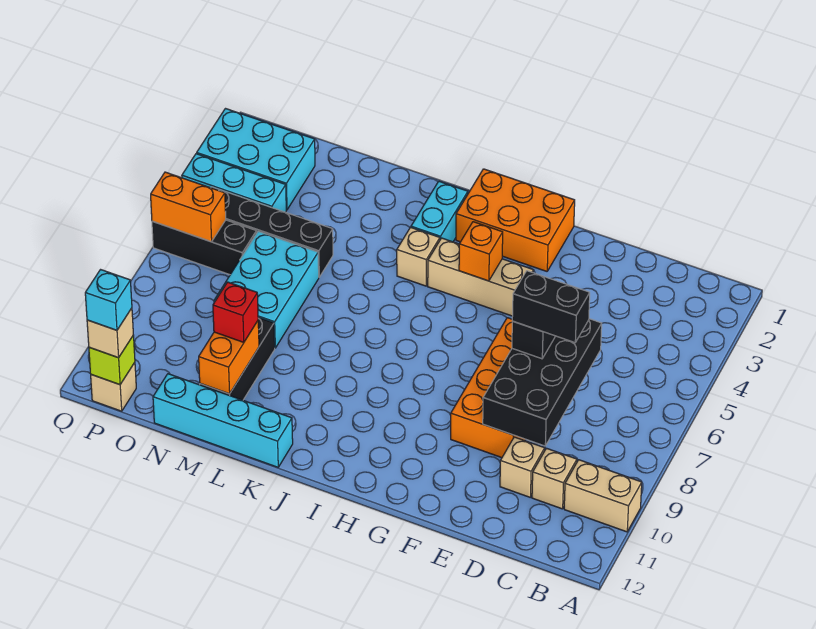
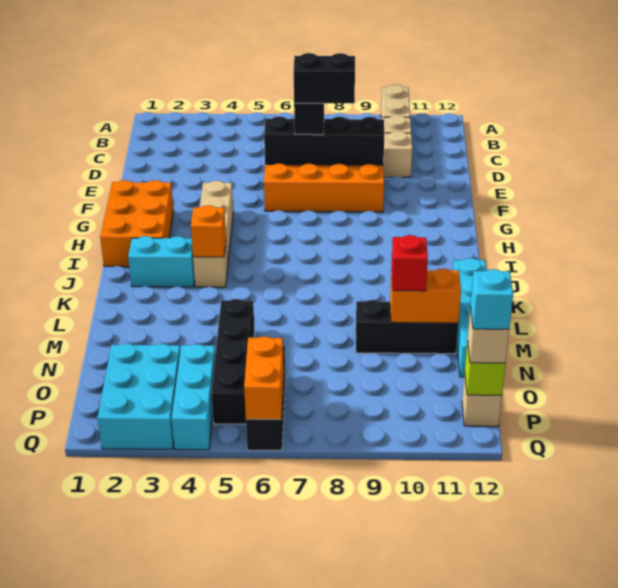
black 2x4 brick [483,319,602,446] -> black 1x4 brick [264,116,384,165]
black 1x2 brick [512,271,590,343] -> black 1x2 brick turned to [294,53,355,104]
orange 1x1 brick [459,222,503,281] -> orange 1x1 brick moved to [191,205,226,257]
cyan 2x3 brick [214,231,319,348] -> none

